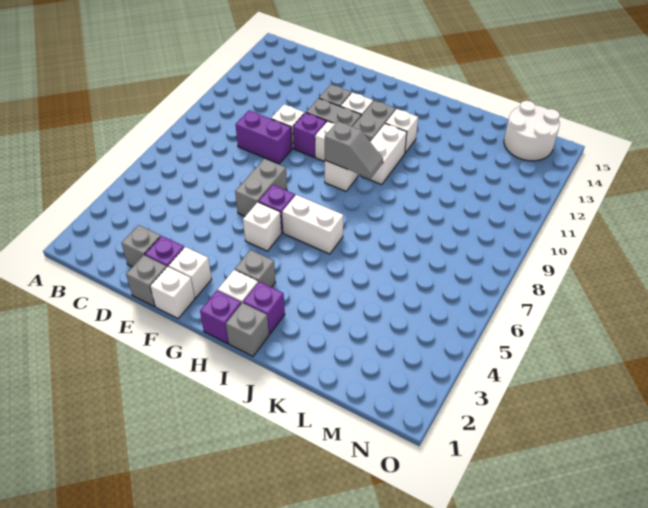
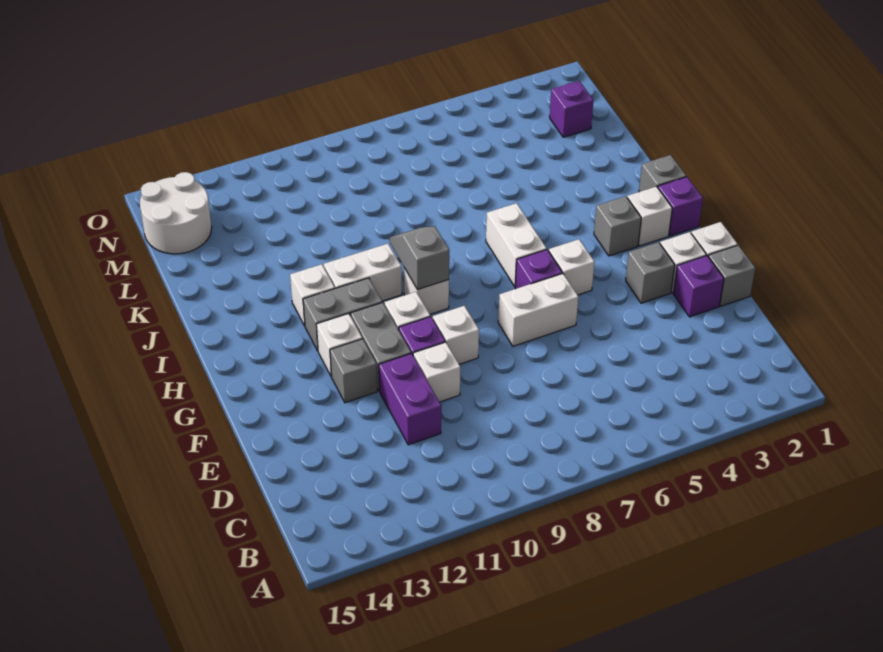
grey 1x1 brick [122,225,161,267] -> grey 1x1 brick moved to [626,242,675,303]
purple 1x2 brick [236,110,292,164] -> purple 1x2 brick moved to [379,354,441,445]
grey 1x2 brick [235,159,287,216] -> white 1x2 brick [498,273,578,346]
none -> white 1x1 brick [433,306,479,364]
purple 1x1 brick [243,282,285,334] -> purple 1x1 brick moved to [550,81,593,137]

